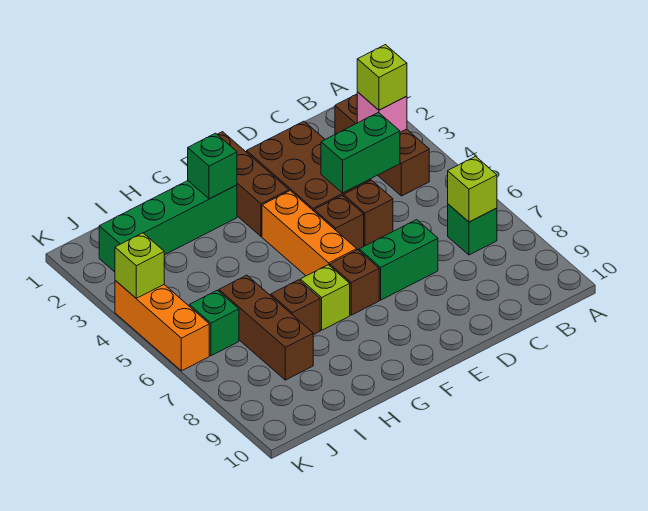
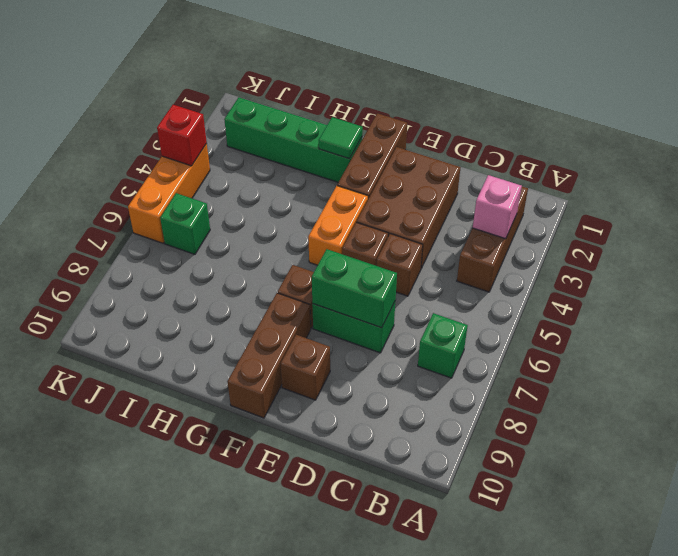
lime 1x1 brick [357,45,407,110] -> none
lime 1x1 brick [448,156,497,222] -> none
green 1x2 brick [321,112,400,193] -> green 1x2 brick moved to [312,249,397,328]
orange 1x3 brick [262,191,357,276] -> orange 1x2 brick [308,186,368,265]
green 1x1 brick [188,133,237,199] -> green 1x1 tile [319,117,363,159]
lime 1x1 brick [300,265,350,330] -> none
brown 1x1 brick [271,280,320,335] -> brown 1x1 brick moved to [281,335,330,400]
brown 1x3 brick [219,275,313,380] -> brown 1x3 brick moved to [227,293,311,418]
lime 1x1 brick [115,233,164,298] -> red 1x1 brick [157,105,207,166]

